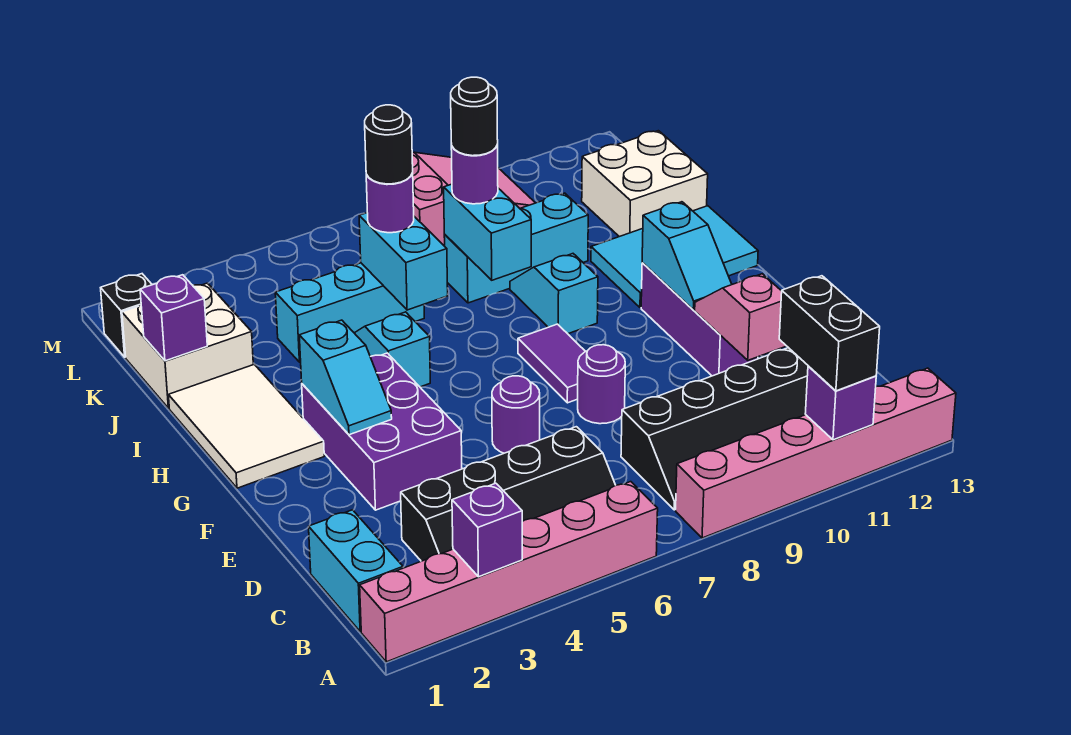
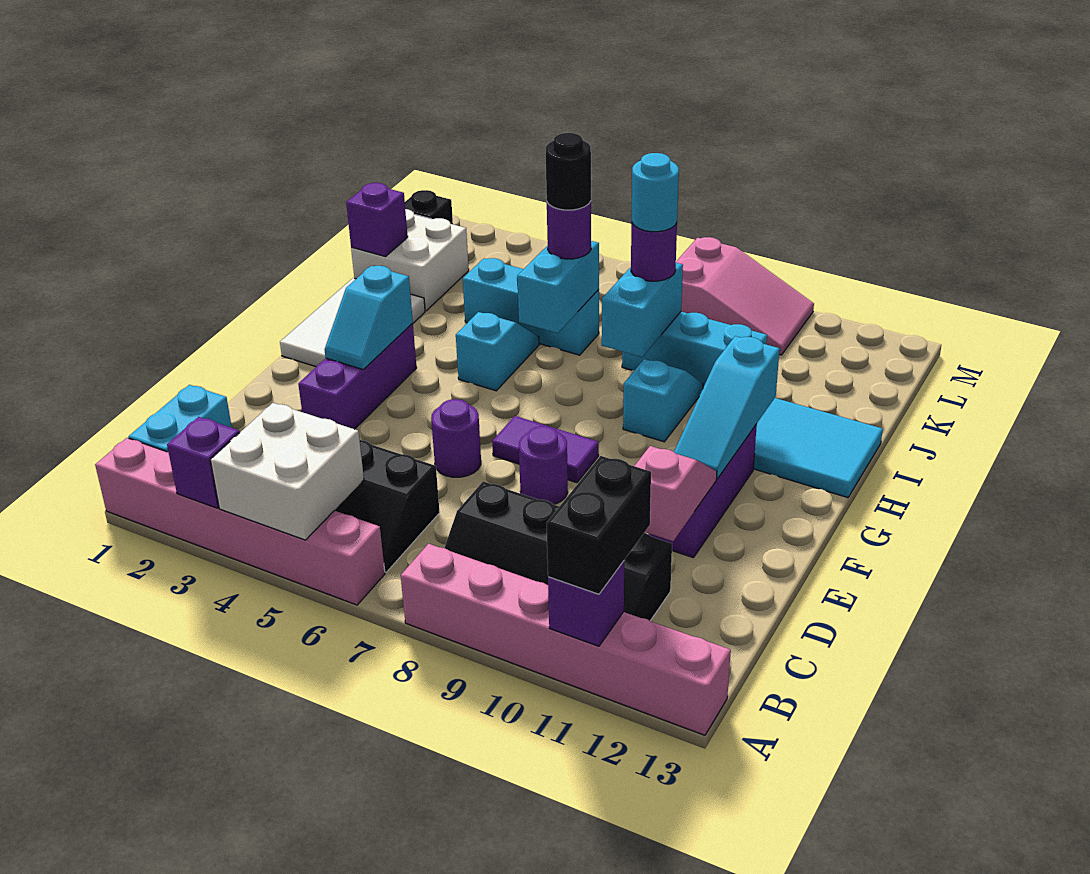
purple 2x3 brick [302,353,462,510] -> purple 1x3 brick [298,323,417,429]
purple 1x2 tile [518,324,586,403] -> purple 1x2 tile turned to [492,416,599,483]
cyan 1x2 slope [642,202,732,310] -> cyan 1x3 slope [674,336,780,479]
black 1x1 round brick [451,77,498,156] -> cyan 1x1 round brick [632,153,679,232]
white 2x2 brick [582,131,708,237] -> white 2x2 brick moved to [210,403,364,540]

